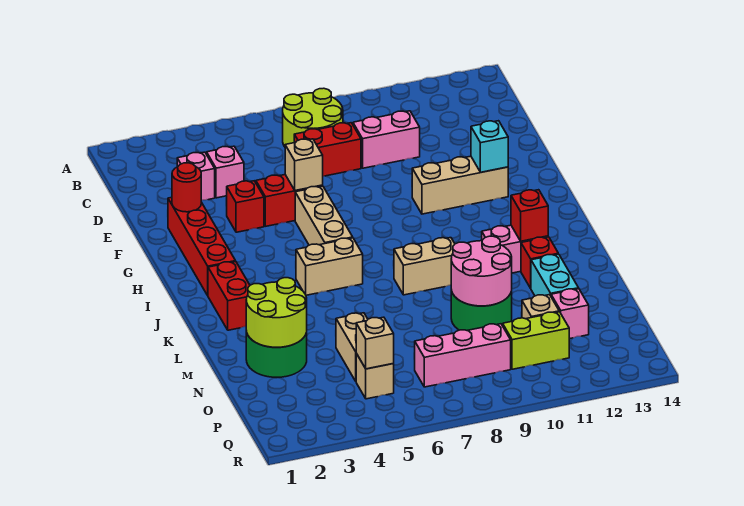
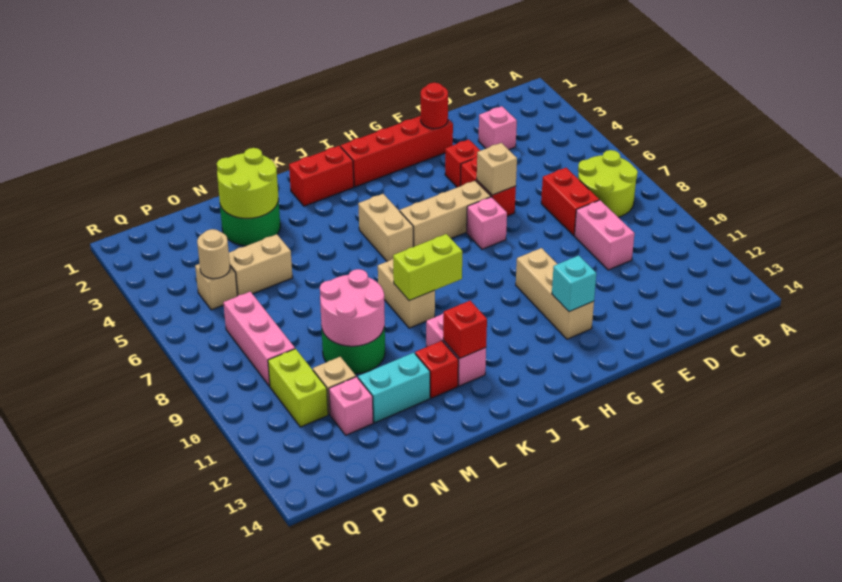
pink 1x1 brick [207,146,244,198] -> pink 1x1 brick moved to [467,197,507,249]
none -> lime 1x2 brick [393,234,462,301]
tan 1x1 brick [356,317,394,369] -> tan 1x1 round brick [197,229,230,279]

